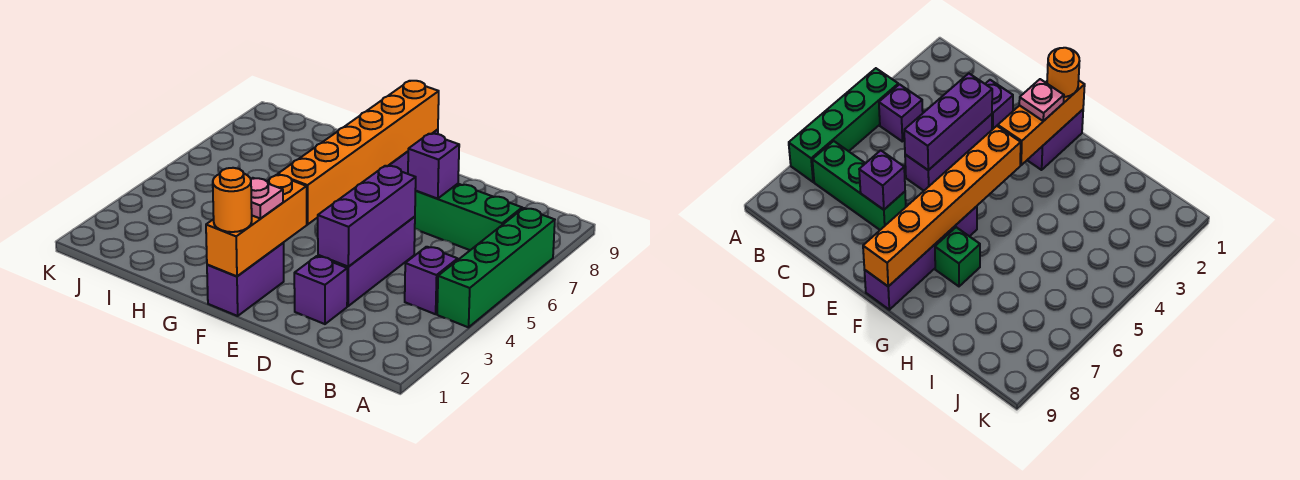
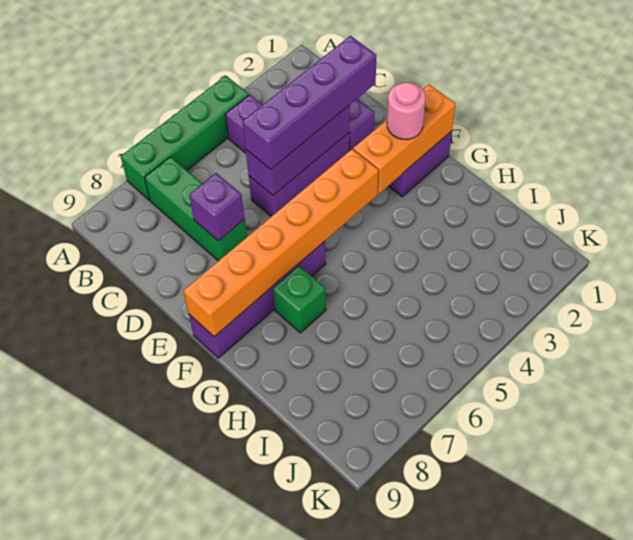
none -> purple 1x4 brick [242,36,376,169]
orange 1x1 round brick [213,168,252,232] -> none
pink 1x1 plate [251,178,283,218] -> pink 1x1 round brick [387,82,425,139]

